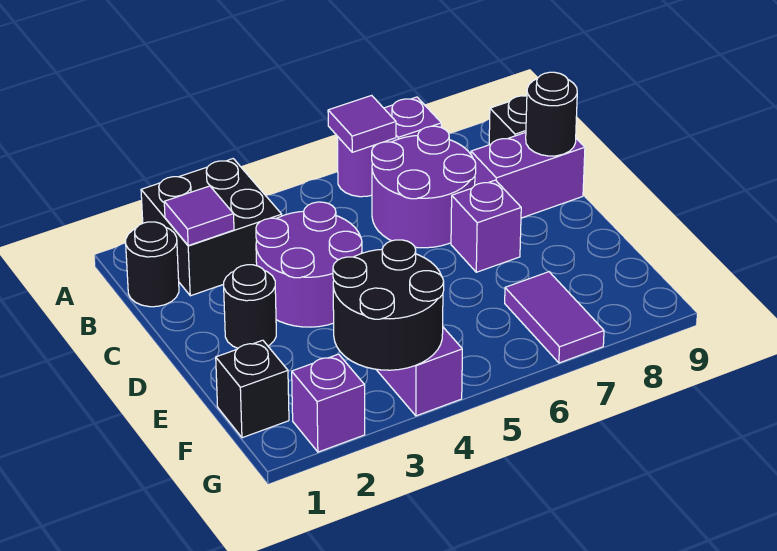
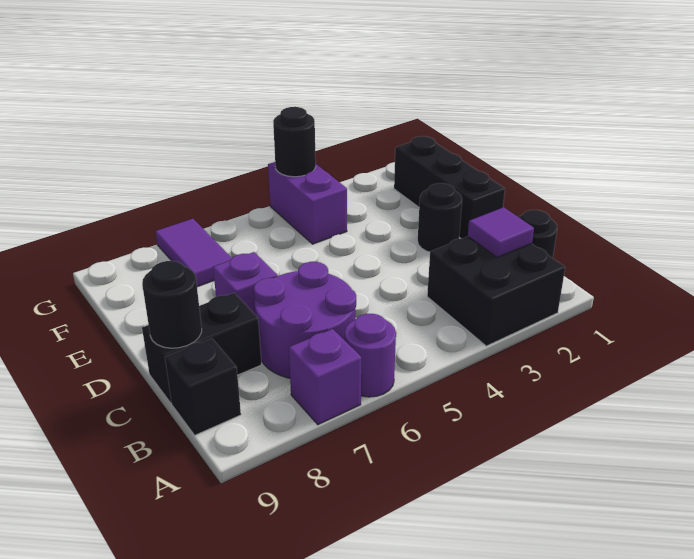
purple 1x1 tile [328,95,396,152] -> none
purple 2x2 round brick [256,202,362,327] -> none
purple 1x2 brick [471,132,585,218] -> black 1x2 brick [142,293,261,403]
black 1x1 brick [216,340,289,438] -> black 1x3 brick [394,136,505,239]
black 2x2 round brick [333,240,444,370] -> black 1x1 round brick [273,107,316,177]
purple 1x1 brick [292,354,365,452] -> none

